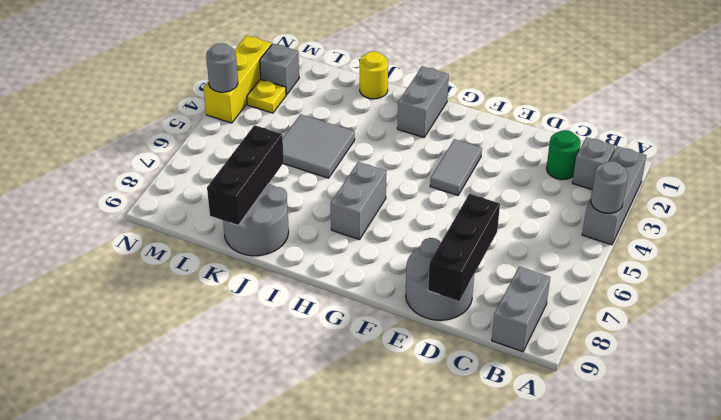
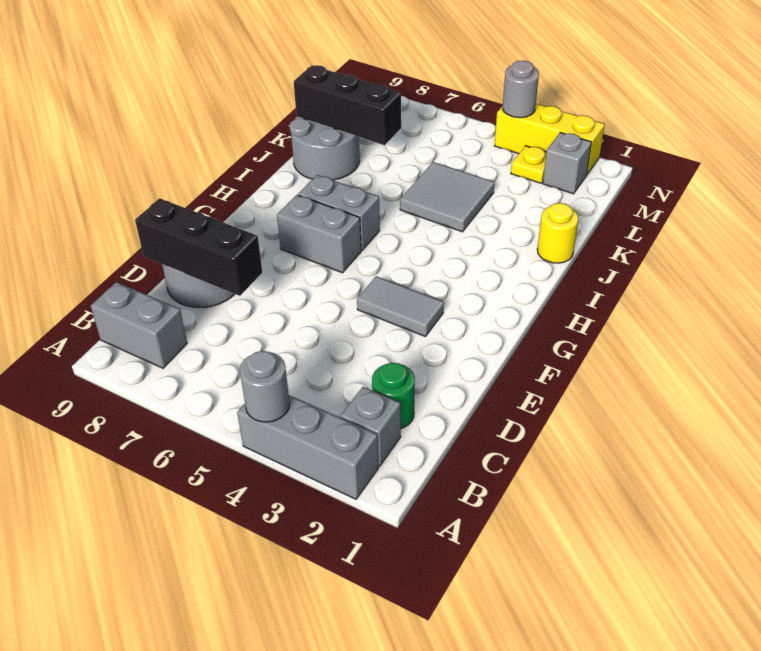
grey 1x2 brick [397,66,449,137] -> grey 1x2 brick moved to [277,195,361,273]

